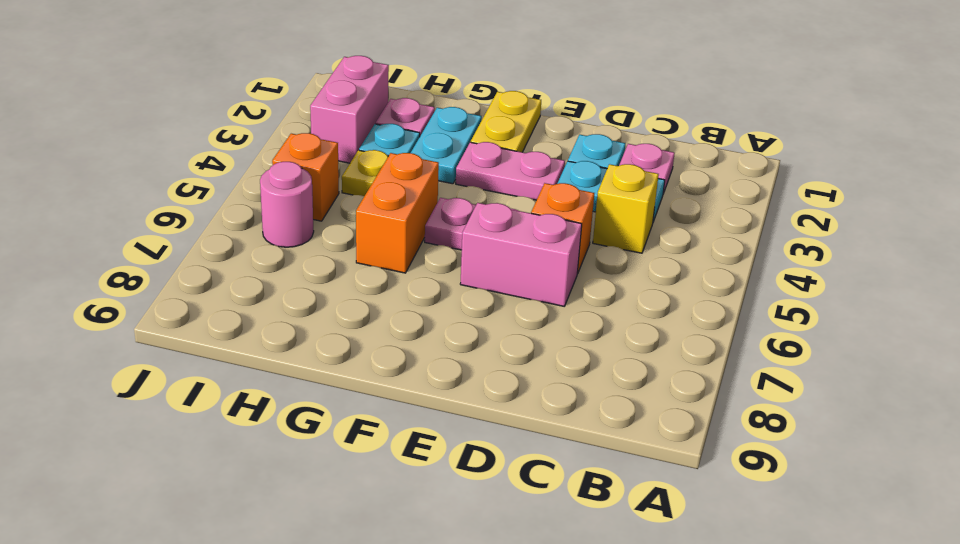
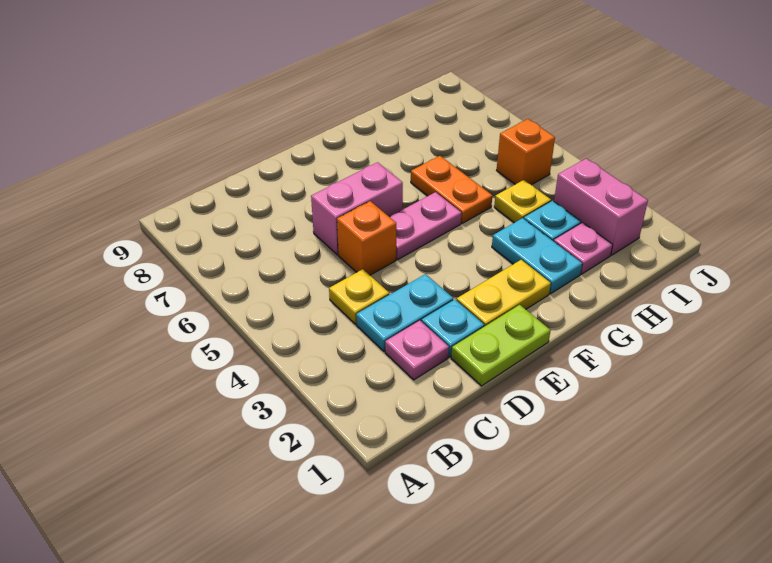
yellow 1x1 brick [593,164,659,253] -> yellow 1x1 plate [329,269,389,324]
none -> lime 1x2 plate [451,305,551,386]
pink 1x2 plate [456,142,565,200] -> none
yellow 1x2 plate [471,91,541,152] -> yellow 1x2 plate turned to [456,260,551,327]
orange 1x2 brick [356,153,439,273] -> orange 1x2 plate [411,156,492,223]
pink 1x1 round brick [260,162,314,247] -> none

